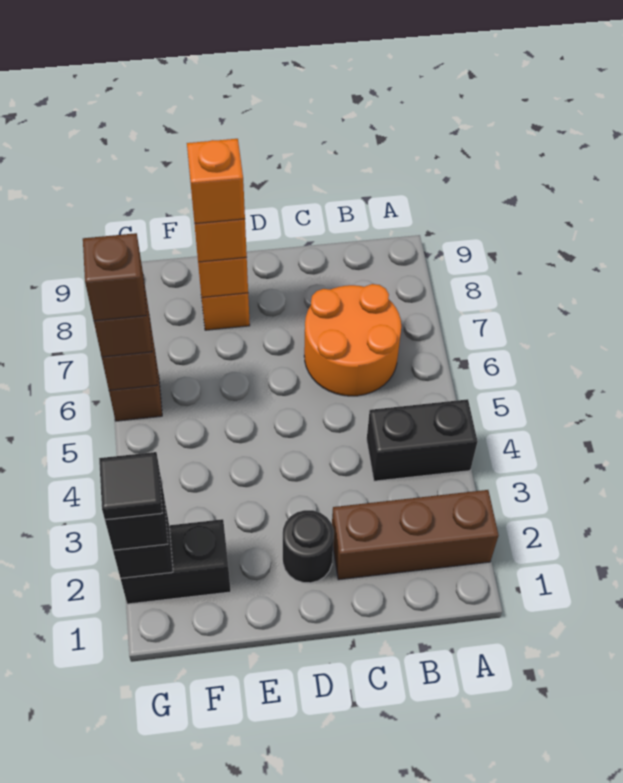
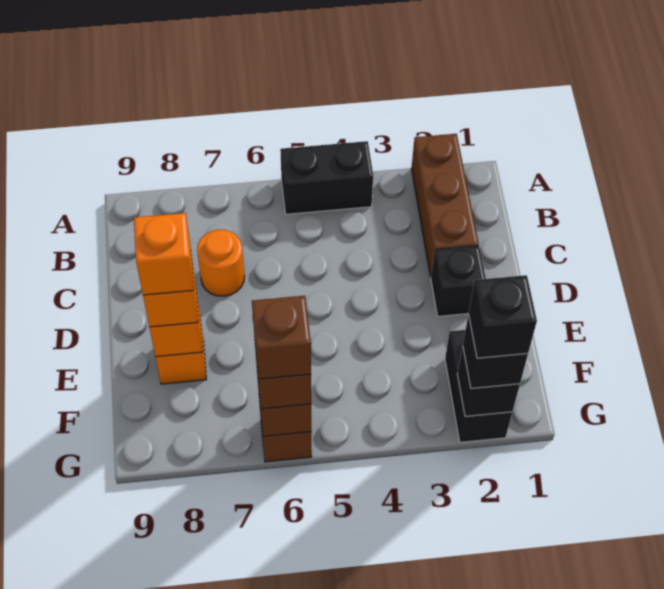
black 1x2 brick [367,399,478,481] -> black 1x2 brick turned to [280,141,373,214]
orange 2x2 round brick [304,284,401,396] -> orange 1x1 round brick [197,230,245,296]
black 1x1 round brick [283,510,334,583] -> black 1x1 brick [431,246,486,316]
black 1x1 tile [99,452,162,520] -> black 1x1 brick [468,275,537,358]

